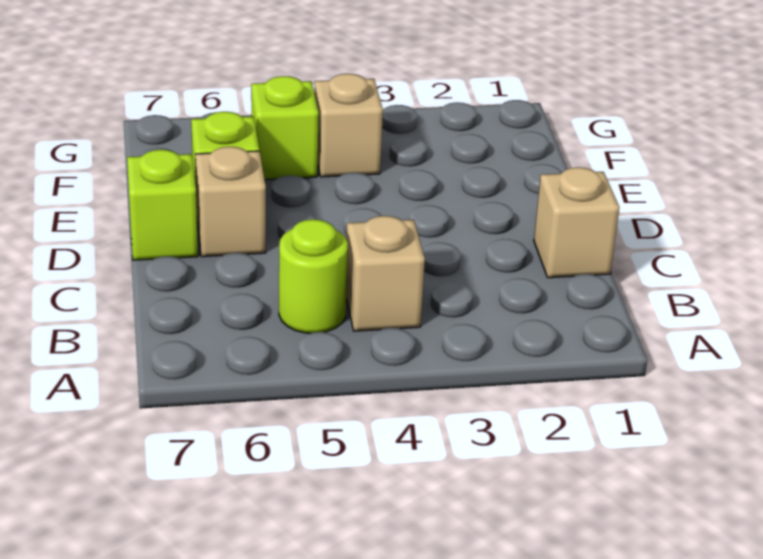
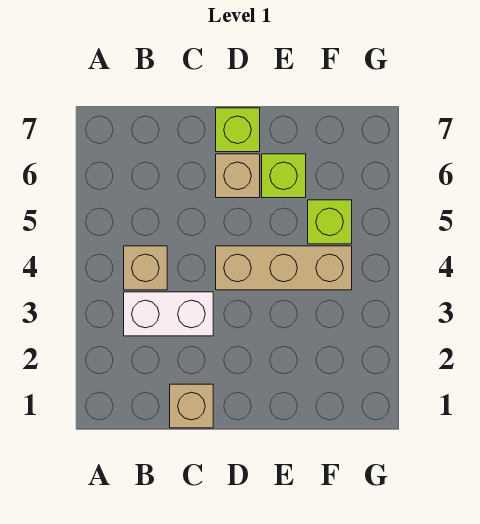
none -> white 1x2 brick [124,292,213,336]
lime 1x1 round brick [279,219,348,333] -> none
tan 1x1 brick [314,74,383,177] -> tan 1x3 brick [216,246,352,290]

